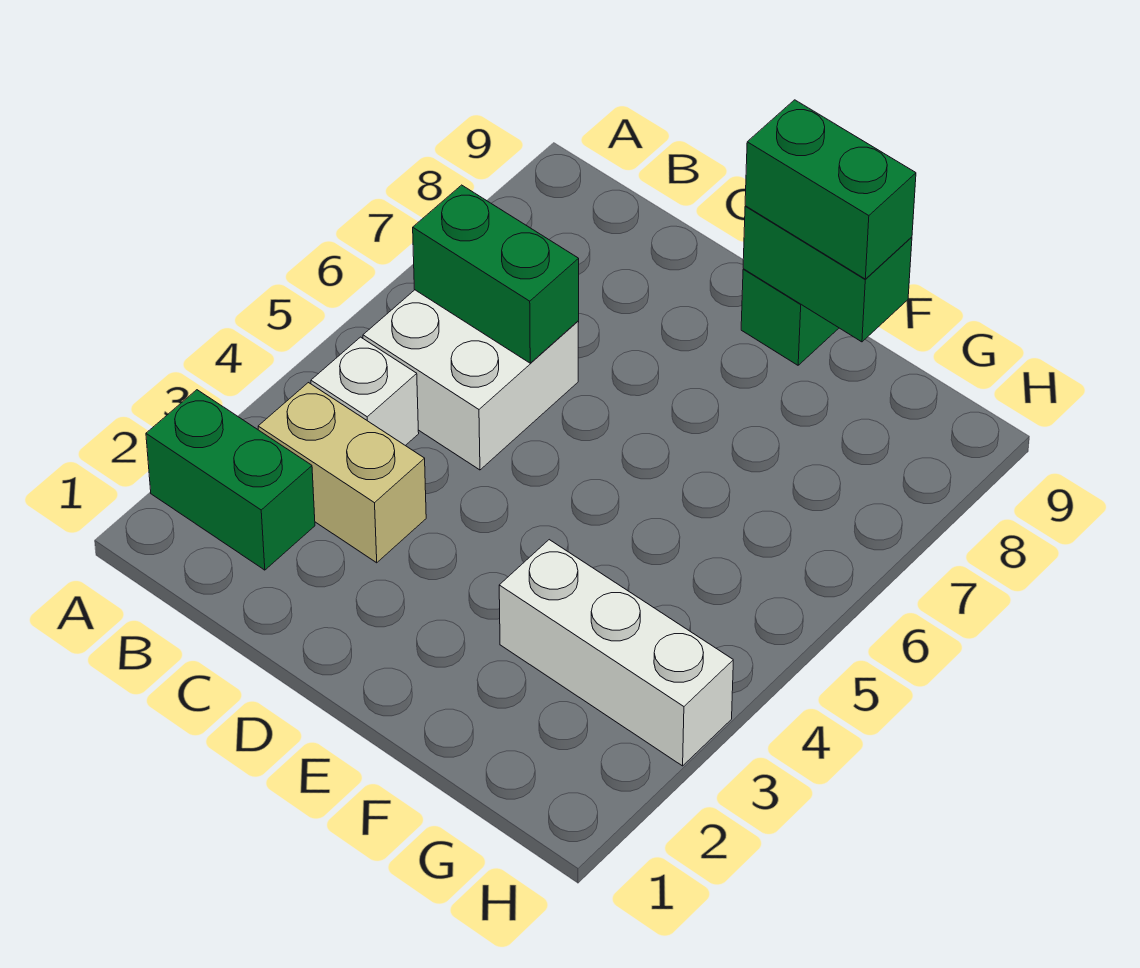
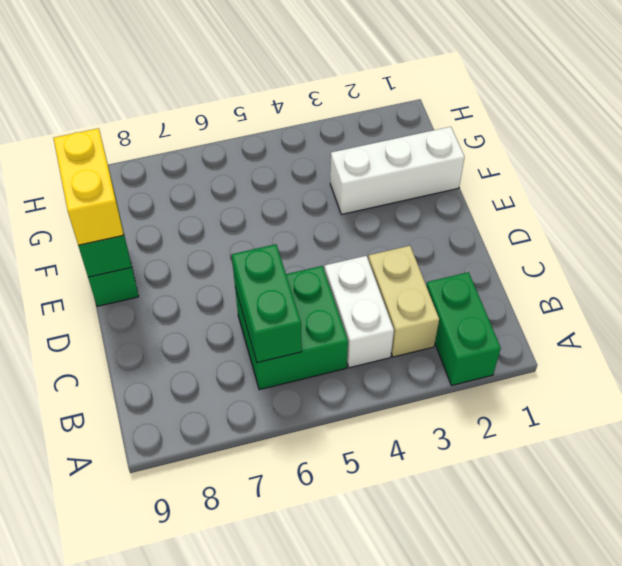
white 1x1 brick [311,337,419,446] -> white 1x2 brick [325,256,394,368]
white 2x2 brick [363,290,579,470] -> green 2x2 brick [235,266,348,390]
green 1x2 brick [745,100,916,279] -> yellow 1x2 brick [53,128,124,246]
white 1x3 brick [499,540,733,766] -> white 1x3 brick turned to [330,127,465,214]

